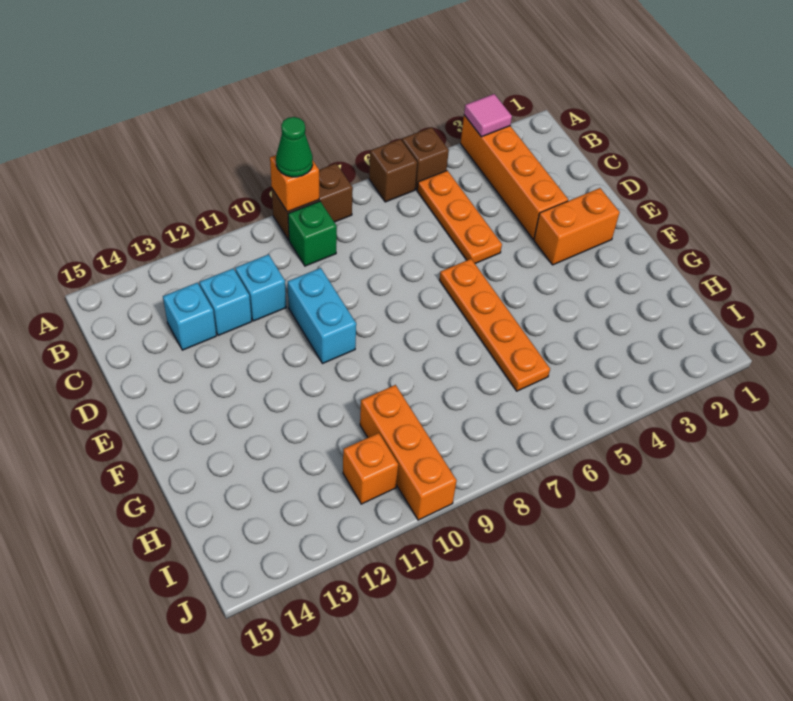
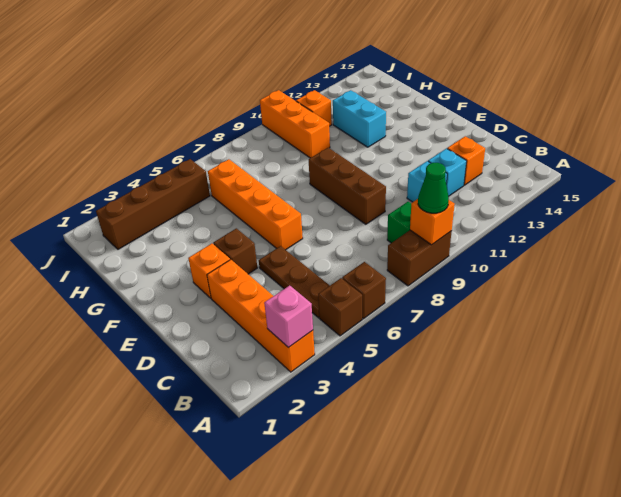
pink 1x1 tile [464,94,512,137] -> pink 1x1 brick [264,285,313,348]
orange 1x3 plate [417,170,502,263] -> brown 1x3 plate [259,246,330,318]
cyan 1x1 brick [163,283,216,350] -> orange 1x1 brick [447,136,485,185]
none -> brown 1x3 brick [309,148,386,224]
cyan 1x2 brick [288,268,356,364] -> cyan 1x2 brick moved to [333,90,386,147]
orange 1x2 brick [534,188,620,265] -> orange 1x1 brick [188,244,230,298]
none -> brown 1x1 brick [213,228,257,274]
orange 1x4 plate [440,259,550,391] -> orange 1x4 brick [208,159,303,250]
none -> brown 1x4 brick [96,159,210,249]

